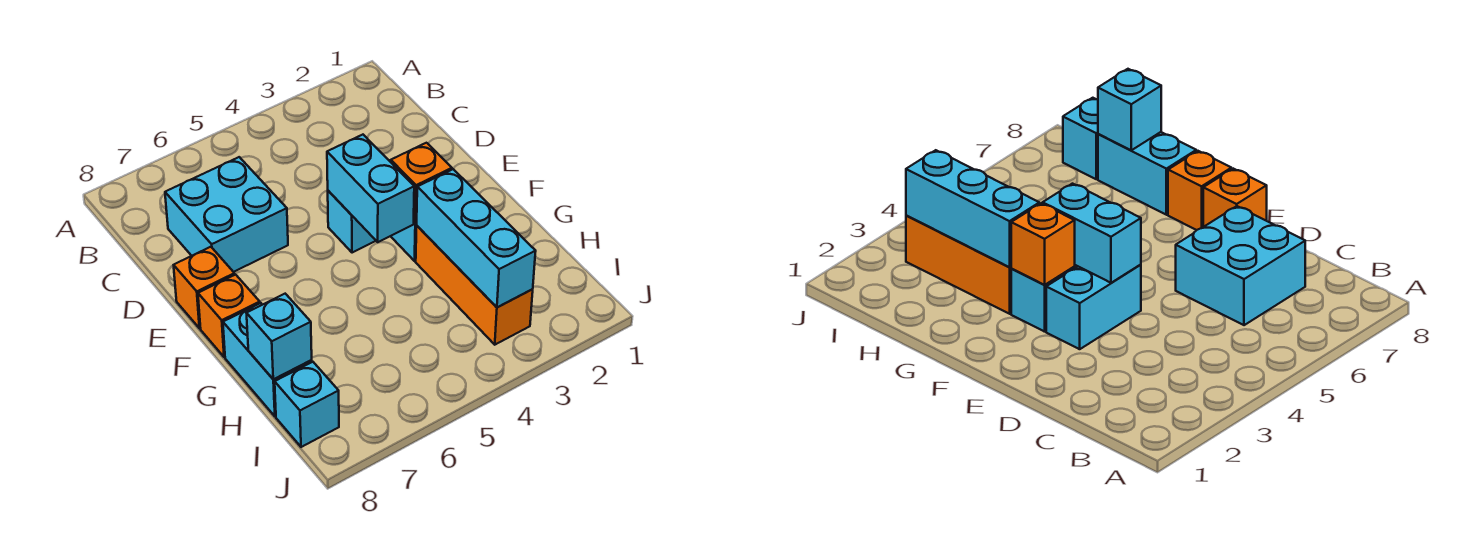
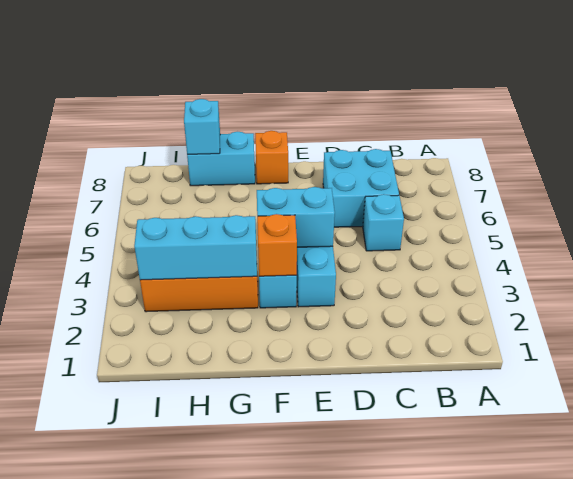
orange 1x1 brick [174,247,235,328] -> none
cyan 1x1 brick [275,362,339,447] -> cyan 1x1 brick moved to [363,194,404,251]

